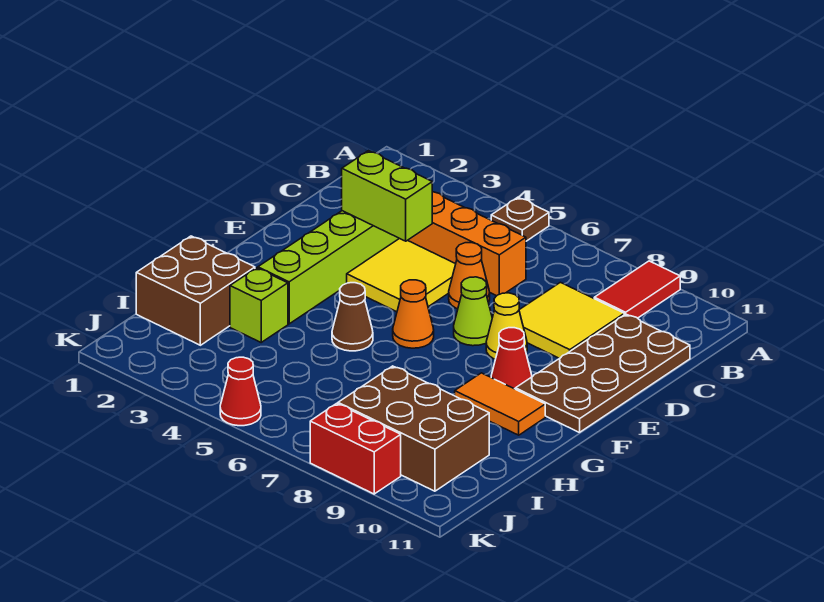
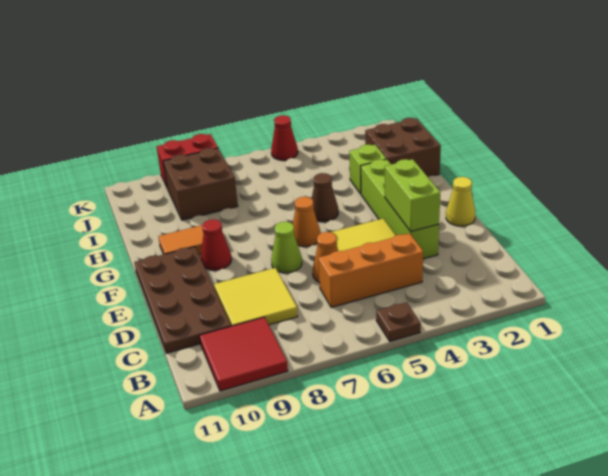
red 1x2 tile [594,261,680,318] -> red 2x2 tile [199,317,288,391]
lime 1x2 brick [342,151,432,241] -> lime 1x2 brick turned to [385,159,440,232]
yellow 1x1 cone [486,293,527,359] -> yellow 1x1 cone moved to [446,177,475,226]
brown 2x3 brick [338,366,489,491] -> brown 2x2 brick [163,148,238,220]

